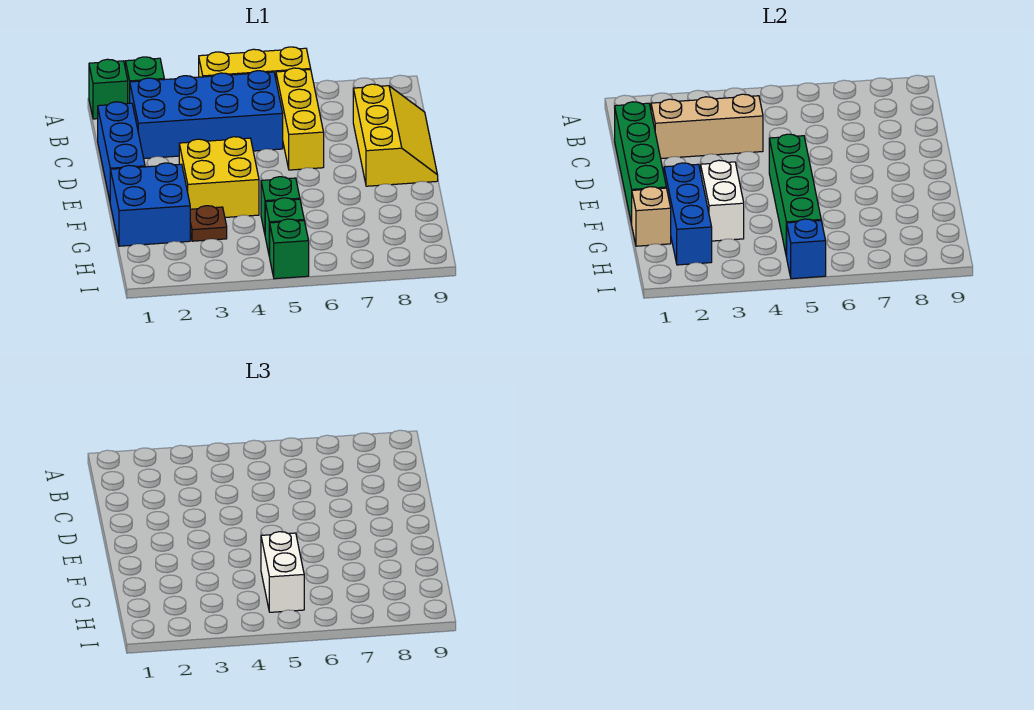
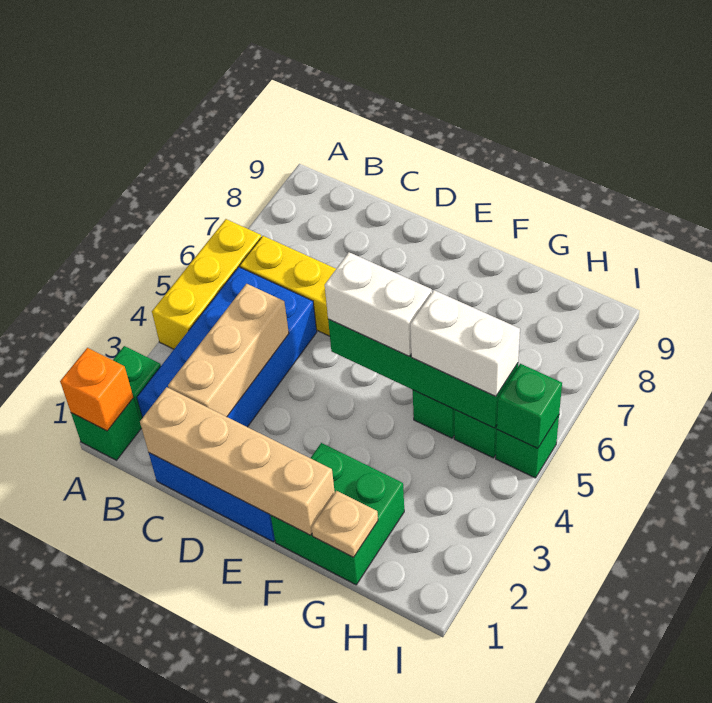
none -> orange 1x1 brick [60,348,133,431]
green 1x4 brick [615,102,666,224] -> tan 1x4 brick [140,387,335,535]
yellow 2x3 slope [353,84,438,186] -> none
yellow 2x2 brick [179,137,259,217] -> none
blue 2x2 brick [110,163,190,246] -> green 2x2 brick [271,443,404,585]
blue 1x3 brick [664,163,712,265] -> none
white 1x2 brick [701,160,744,241] -> white 1x2 brick moved to [325,252,432,356]
tan 1x1 brick [632,187,671,246] -> tan 1x1 plate [311,491,378,557]
brown 1x1 plate [190,206,227,241] -> none
blue 1x1 brick [787,219,826,279] -> green 1x1 brick [497,364,562,448]

